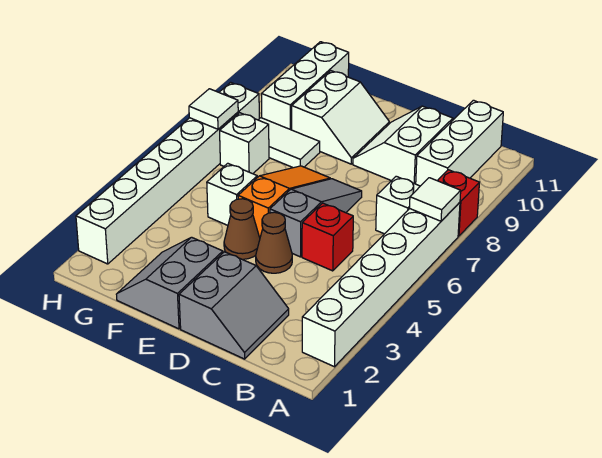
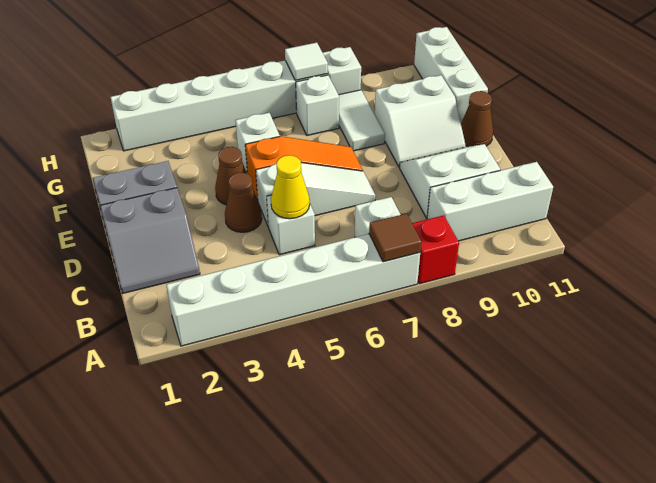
white 1x1 tile [410,178,461,221] -> brown 1x1 tile [369,214,421,262]
red 1x1 brick [302,203,353,271] -> white 1x1 brick [267,195,315,255]
none -> yellow 1x1 cone [271,155,310,219]
grey 1x3 slope [270,179,362,257] -> white 1x3 slope [256,163,376,226]
none -> brown 1x1 cone [461,91,493,147]
white 1x3 brick [261,42,349,130] -> white 1x3 brick turned to [414,27,488,123]

